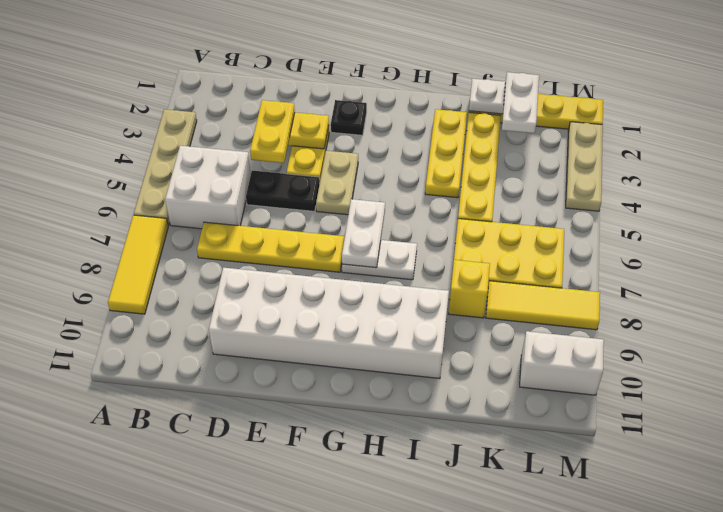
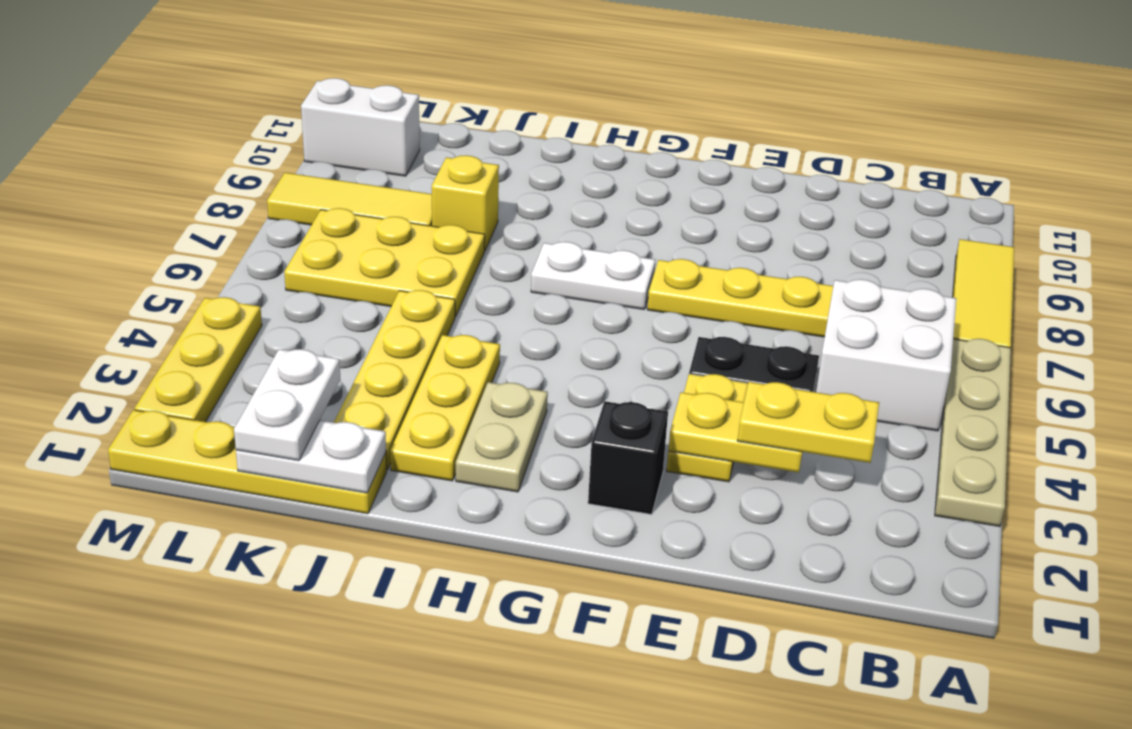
yellow 1x2 plate [250,100,295,163] -> yellow 1x2 plate turned to [738,382,879,463]
white 2x6 brick [209,267,449,379] -> none
black 1x1 plate [331,100,367,135] -> black 1x1 brick [588,401,668,515]
tan 1x2 plate [316,151,358,215] -> tan 1x2 plate moved to [456,382,548,492]
white 1x2 plate [342,199,385,268] -> none
tan 1x3 plate [566,122,603,211] -> yellow 1x3 plate [135,297,262,422]

